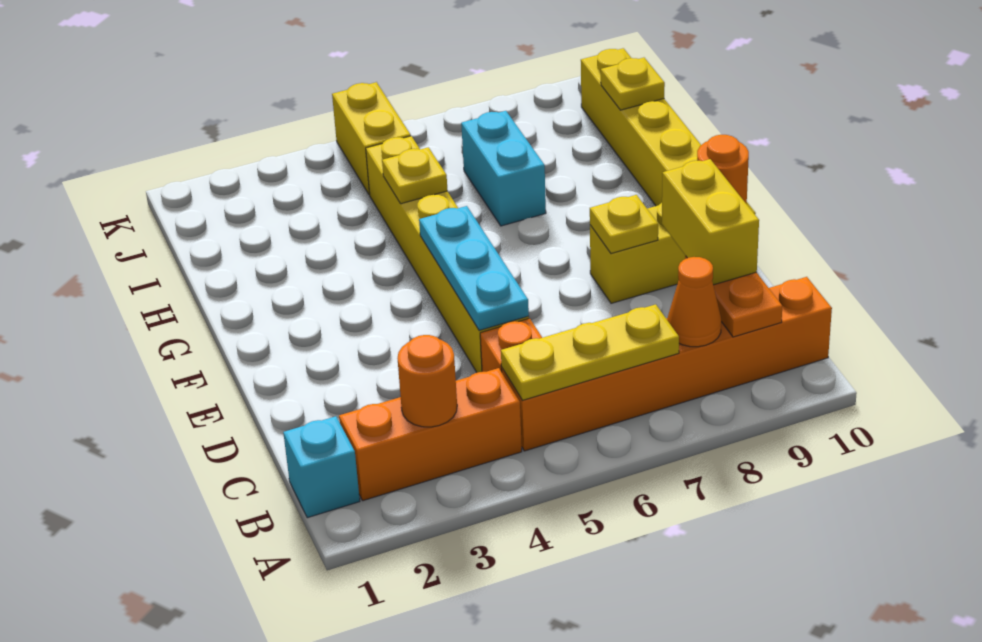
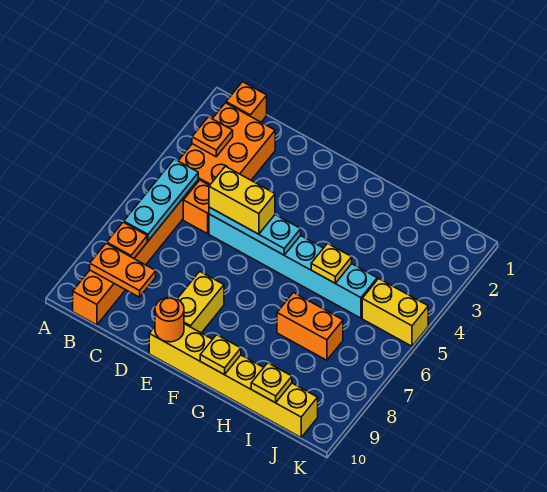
cyan 1x1 brick [283,416,360,518] -> orange 1x1 brick [226,82,267,122]
orange 1x3 brick [339,368,522,501] -> orange 2x3 brick [179,103,275,185]
orange 1x1 round brick [397,335,457,427] -> orange 1x1 plate [192,117,233,157]
yellow 1x3 plate [501,304,679,400] -> cyan 1x3 plate [124,159,198,241]
orange 1x1 cone [668,257,721,347] -> orange 1x1 plate [107,222,147,258]
yellow 1x2 brick [662,159,759,285] -> yellow 1x2 brick moved to [209,166,275,234]
yellow 1x6 brick [366,136,529,372] -> cyan 1x6 brick [209,214,377,318]
yellow 1x1 plate [590,195,658,254] -> yellow 1x1 plate moved to [200,335,241,375]
cyan 1x2 brick [461,111,546,226] -> orange 1x2 brick [277,293,343,360]

